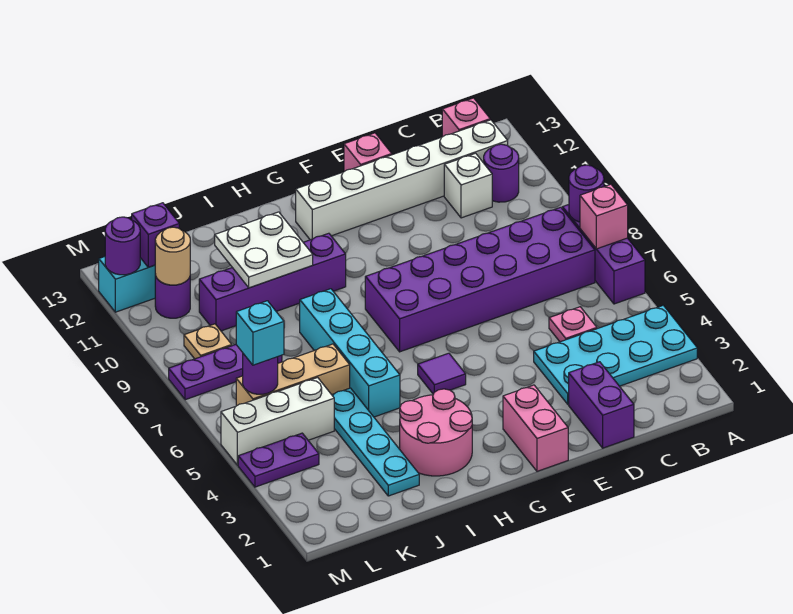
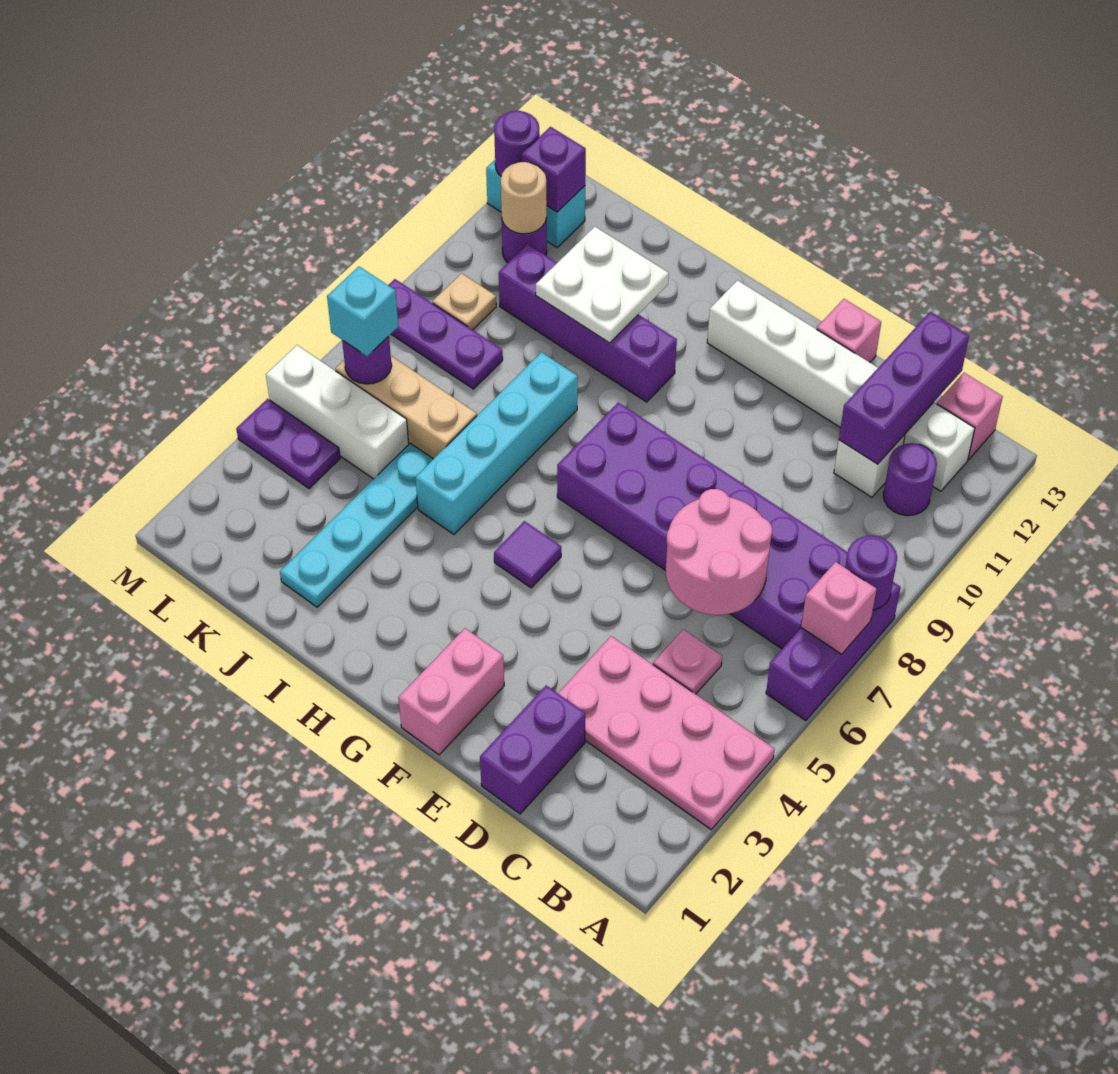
cyan 2x4 plate [534,305,697,404] -> pink 2x4 plate [558,636,775,830]
none -> purple 1x3 brick [839,312,969,464]
pink 2x2 round brick [400,389,472,476] -> pink 2x2 round brick moved to [666,489,772,615]

